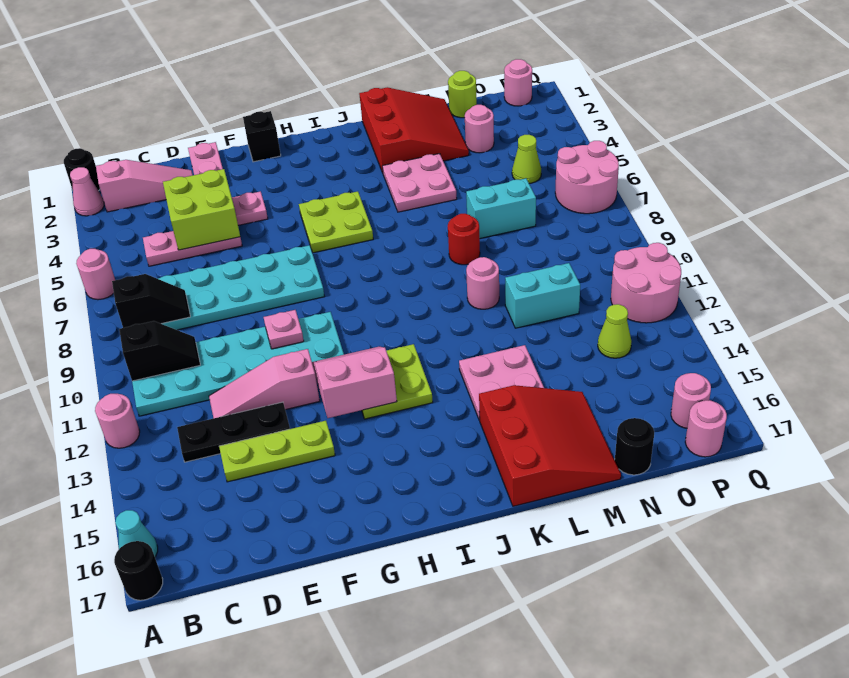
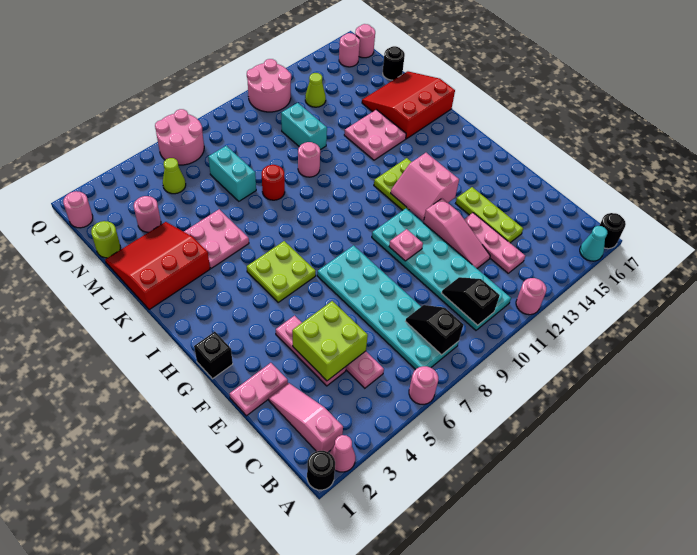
black 1x3 plate [177,402,290,462] -> pink 1x3 plate [464,213,525,273]

